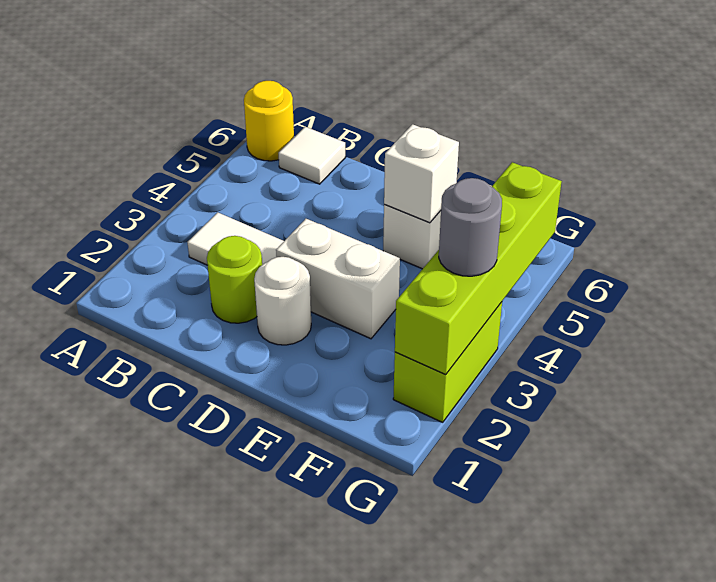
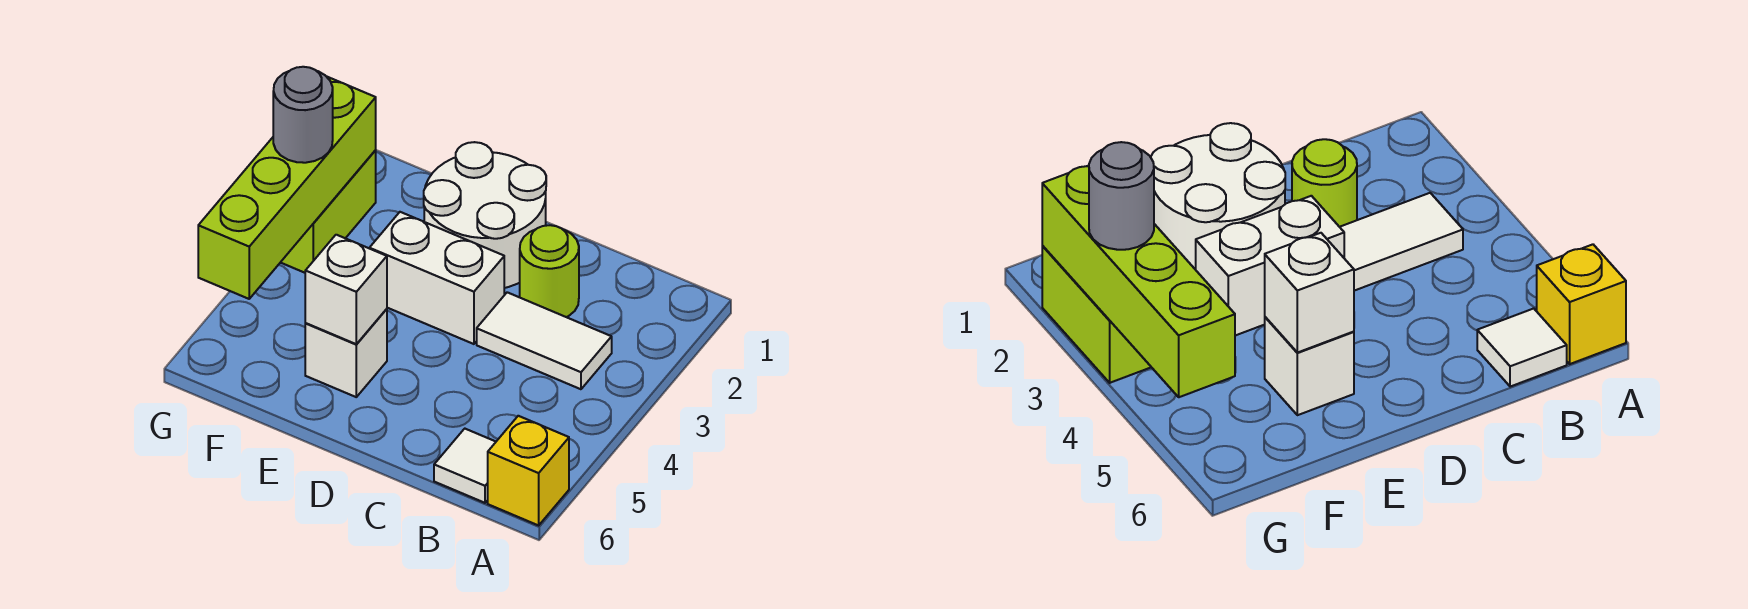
yellow 1x1 round brick [244,81,294,161] -> yellow 1x1 brick [488,416,569,525]
white 1x1 round brick [254,257,311,345] -> white 2x2 round brick [424,142,546,288]

